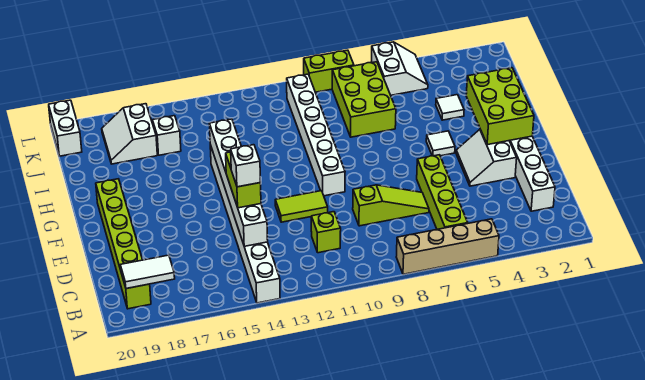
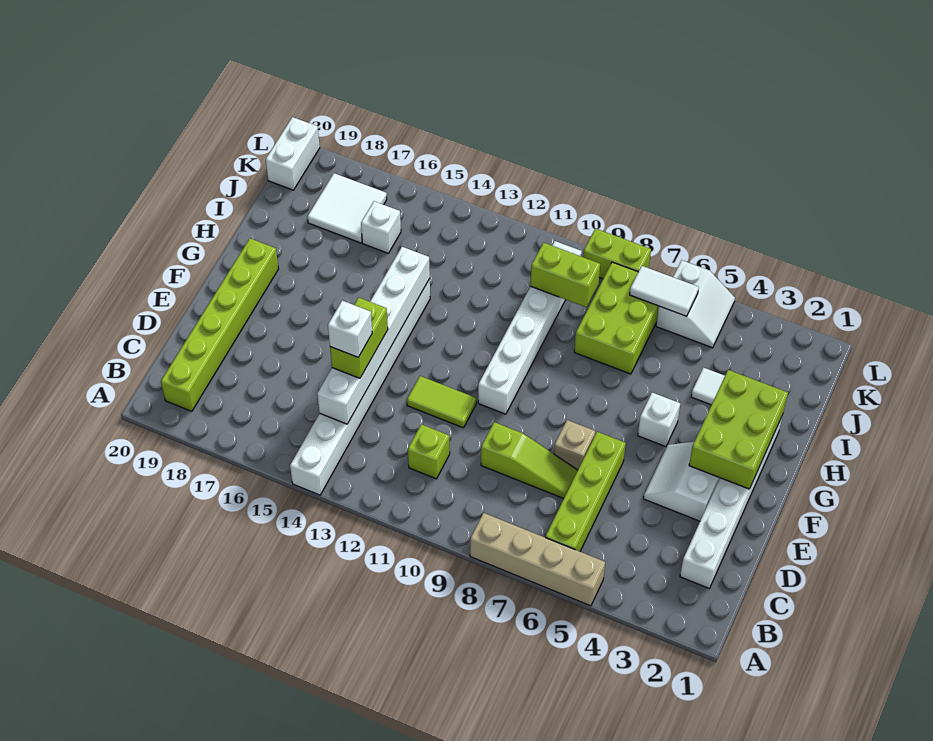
white 1x2 tile [120,255,175,289] -> white 1x2 tile moved to [630,266,699,316]
none -> tan 1x1 brick [554,420,595,470]
white 1x1 tile [426,131,455,156] -> white 1x1 brick [638,393,680,447]
none -> lime 1x2 brick [530,243,600,307]
white 2x2 slope [102,104,157,164] -> white 2x2 tile [307,173,387,243]

